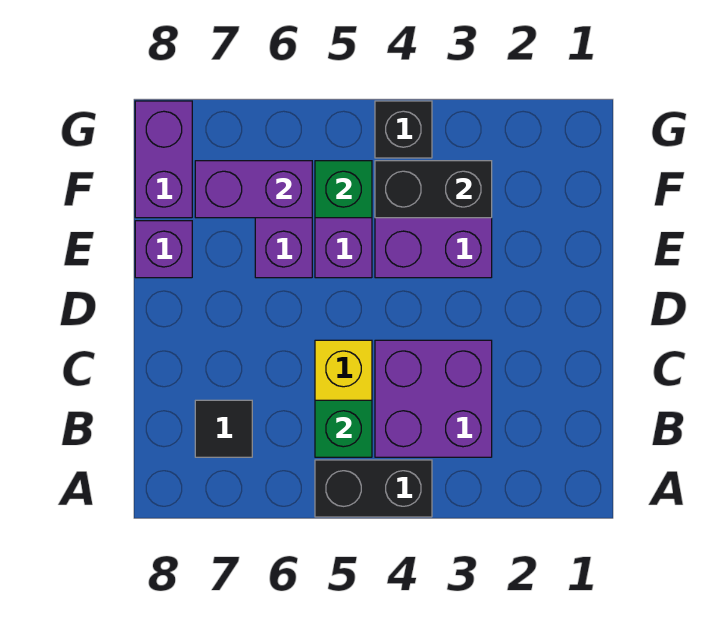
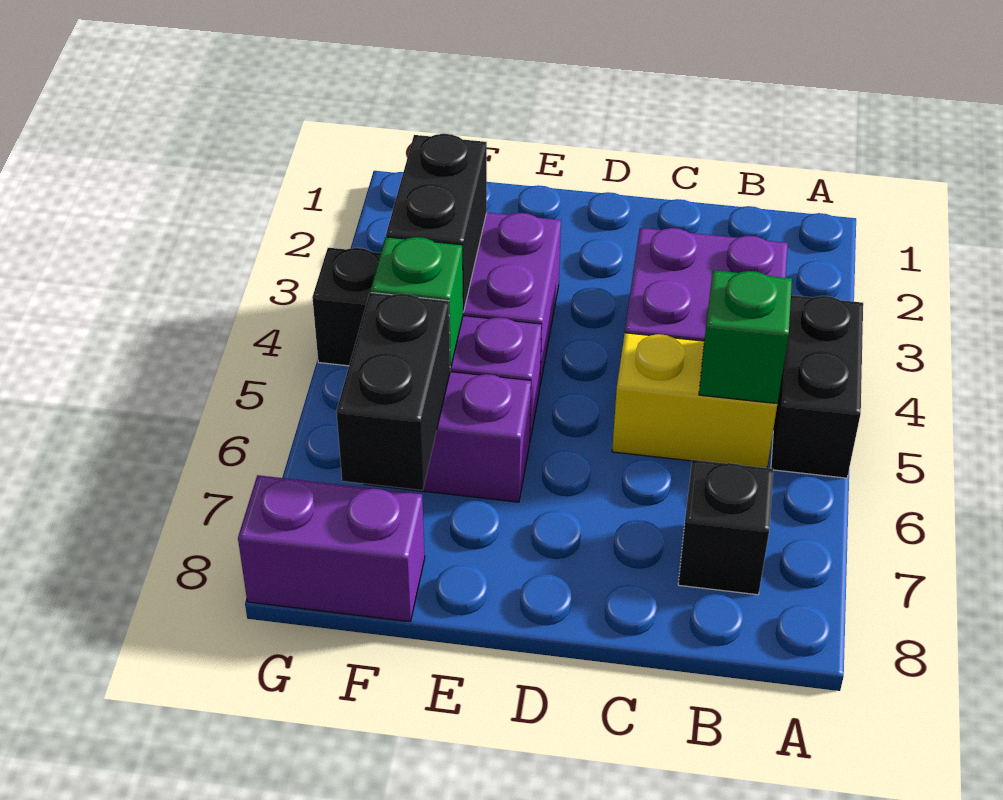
black 1x1 tile [195,400,252,457] -> black 1x1 brick [678,460,773,595]
purple 1x1 brick [135,221,192,278] -> none
purple 1x2 brick [195,161,312,218] -> black 1x2 brick [336,293,450,490]

